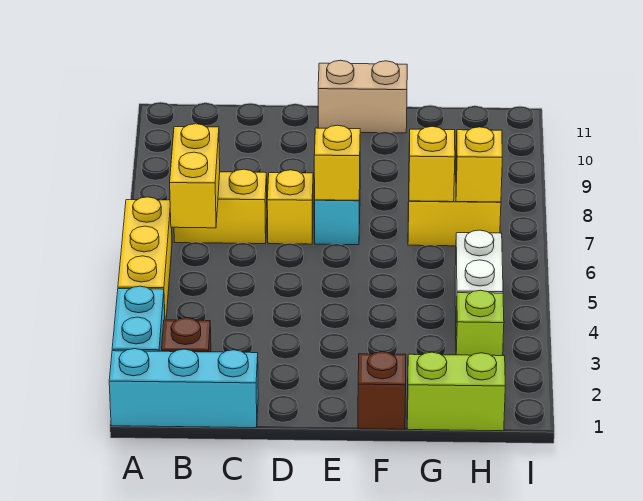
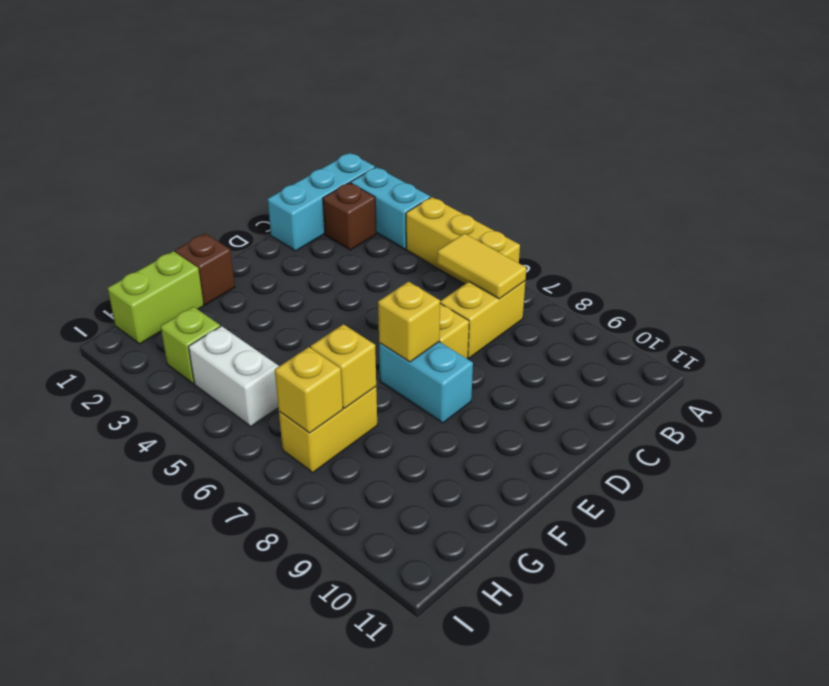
yellow 1x2 brick [170,124,220,228] -> yellow 1x2 tile [437,233,526,299]
tan 1x2 brick [318,60,407,133] -> none

